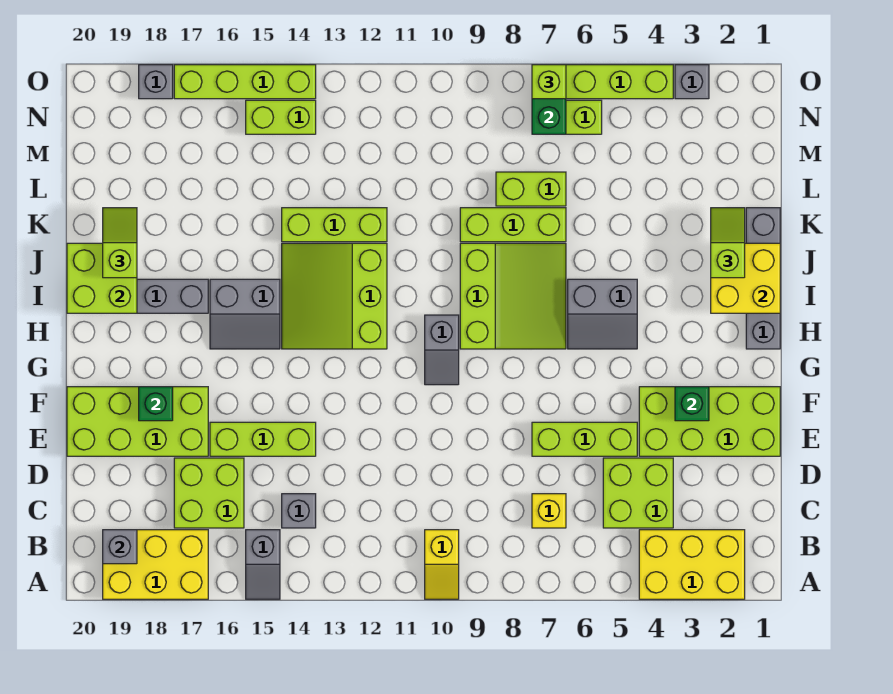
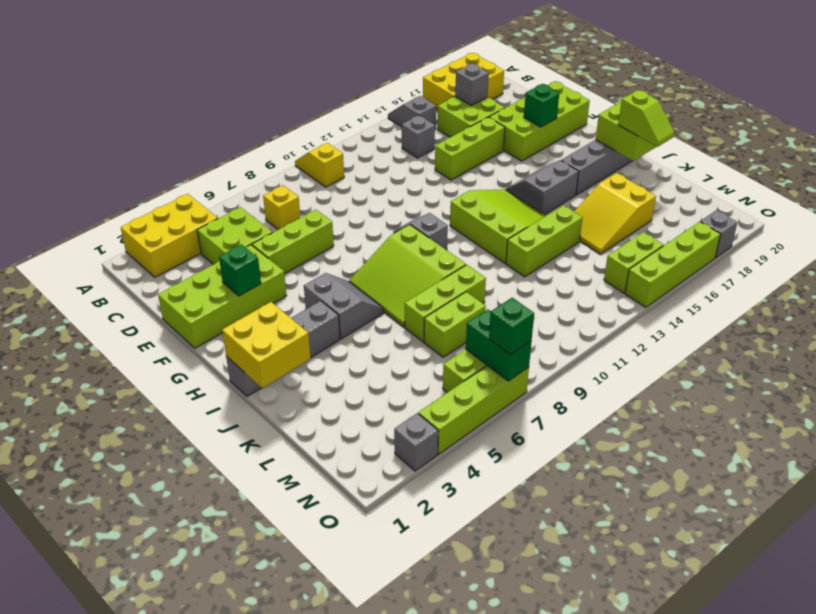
grey 1x1 brick [103,530,137,564] -> grey 1x1 brick moved to [455,64,489,105]
grey 1x4 brick [746,208,780,349] -> grey 1x4 brick turned to [226,301,340,396]
grey 2x2 slope [568,279,637,349] -> grey 2x2 slope turned to [304,273,384,339]
lime 1x2 slope [711,208,745,278] -> none
none -> yellow 2x3 slope [574,173,656,254]
lime 1x1 brick [532,65,566,99] -> green 1x1 brick [489,298,534,355]

